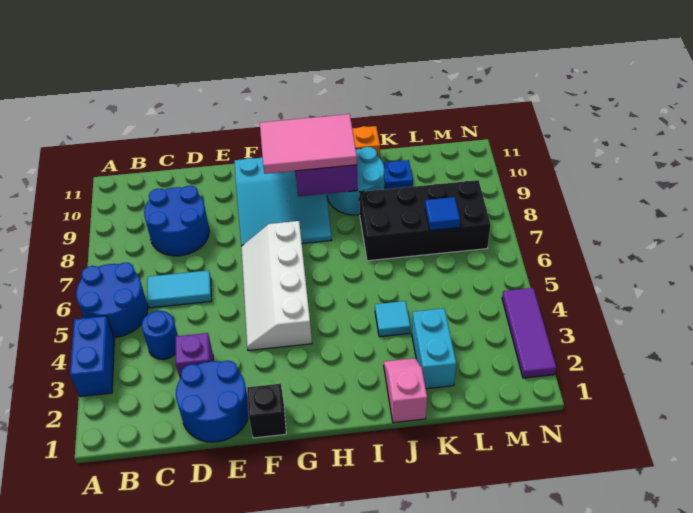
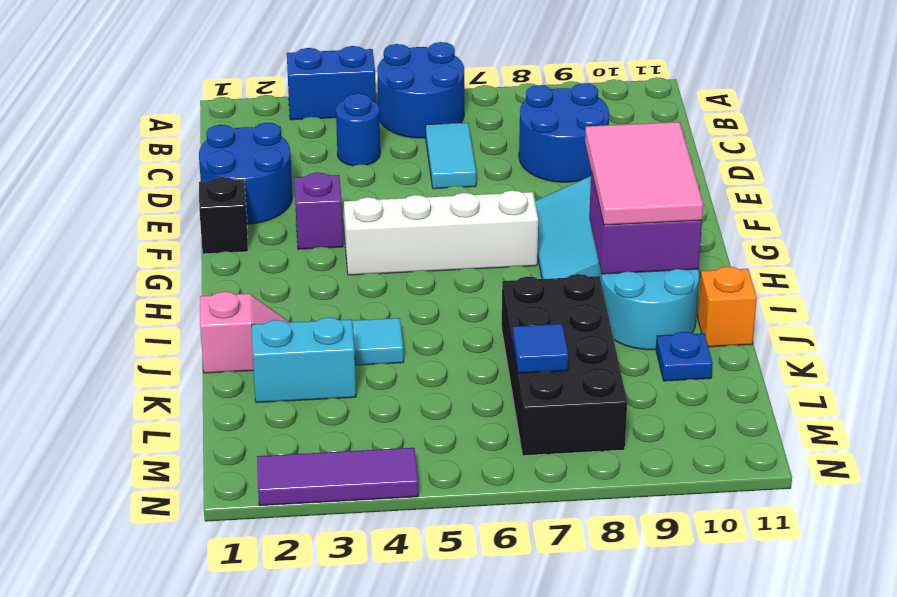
purple 1x1 brick [176,333,213,379] -> purple 1x1 brick moved to [294,173,343,249]

